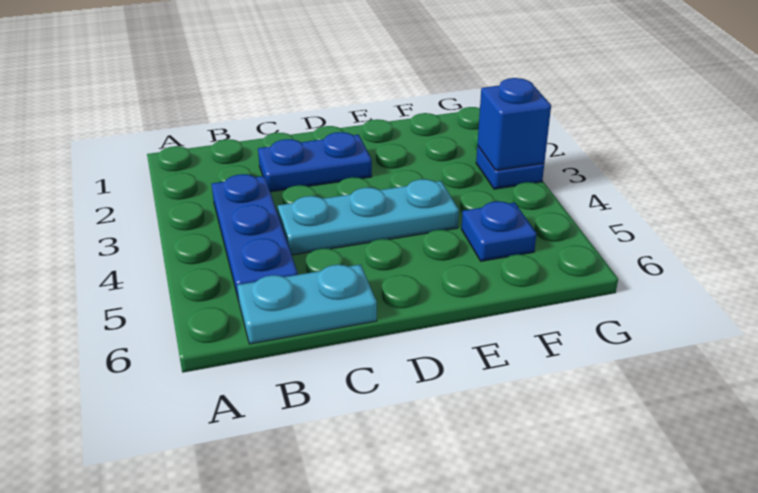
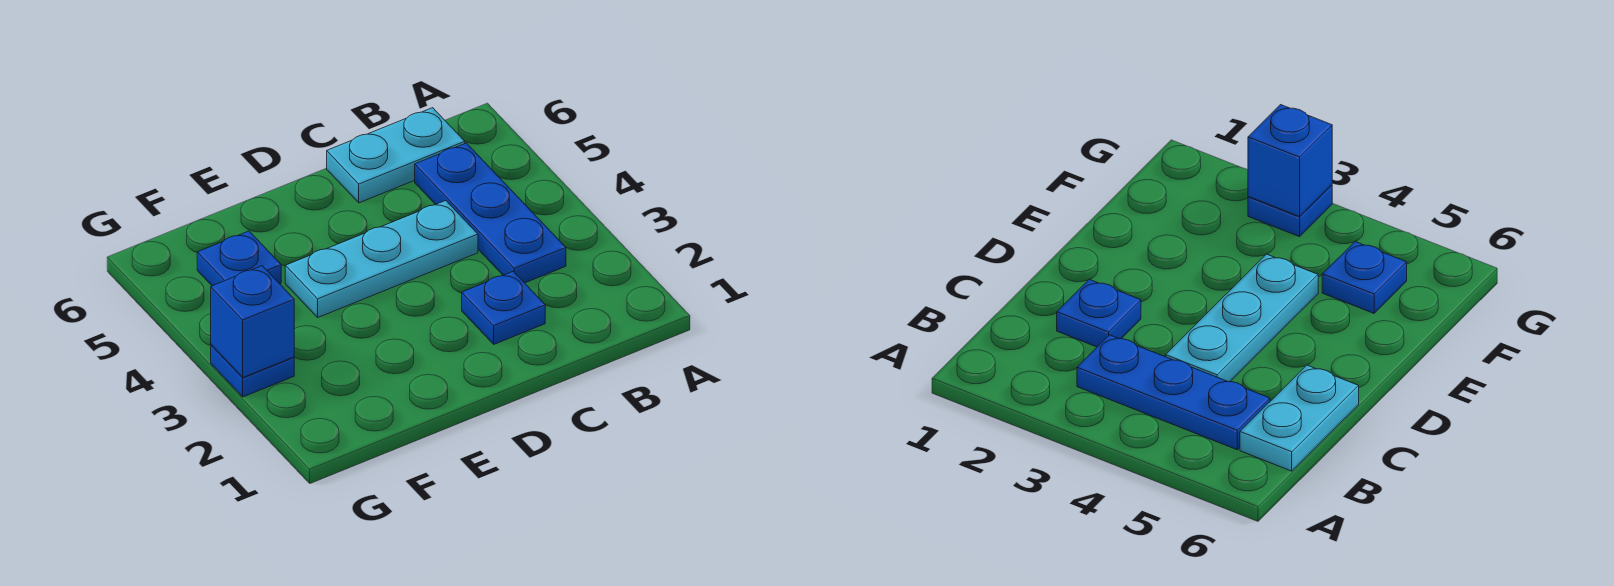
blue 1x2 plate [258,132,372,192] -> blue 1x1 plate [462,271,545,344]

